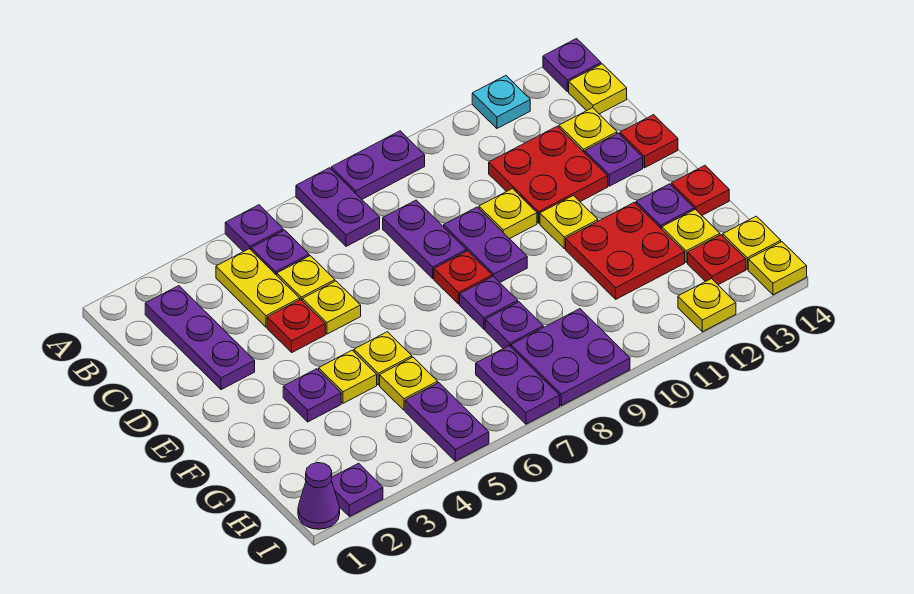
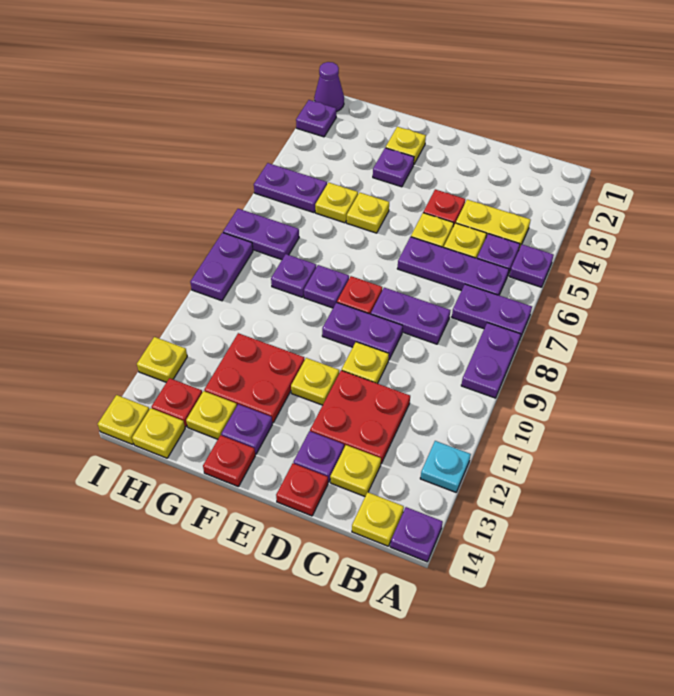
purple 1x3 plate [145,286,255,390] -> purple 1x3 plate moved to [397,237,509,295]
yellow 1x1 plate [319,350,377,403] -> yellow 1x1 plate moved to [386,127,426,164]
purple 2x2 plate [511,309,630,406] -> purple 1x2 plate [190,233,253,301]

